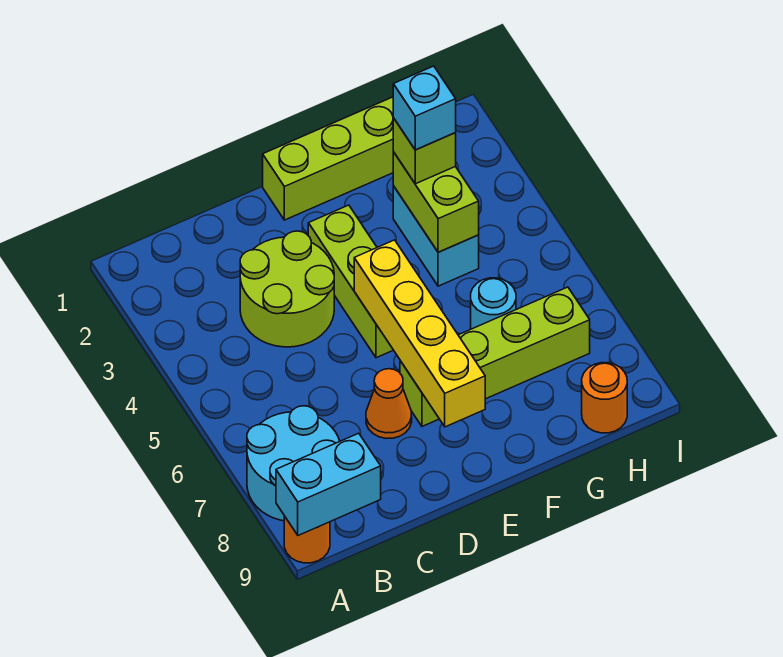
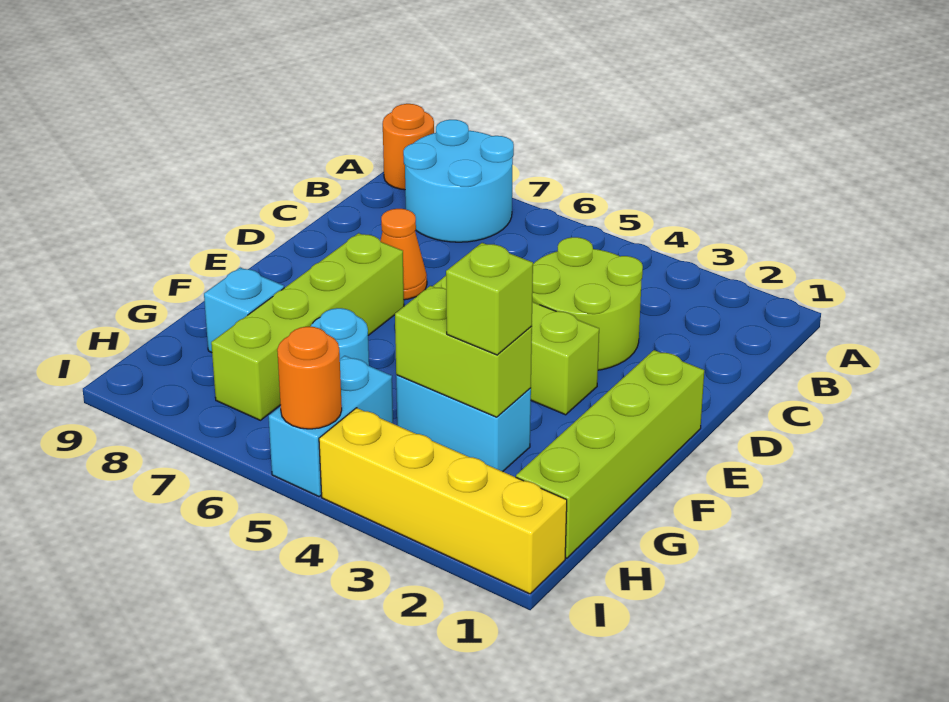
cyan 1x2 brick [276,433,381,535] -> cyan 1x2 brick moved to [269,356,393,496]
yellow 1x4 brick [354,240,485,427] -> yellow 1x4 brick moved to [319,408,567,594]
cyan 1x1 brick [393,66,456,150] -> cyan 1x1 brick moved to [204,268,284,352]
orange 1x1 round brick [582,363,627,433] -> orange 1x1 round brick moved to [277,327,342,429]

